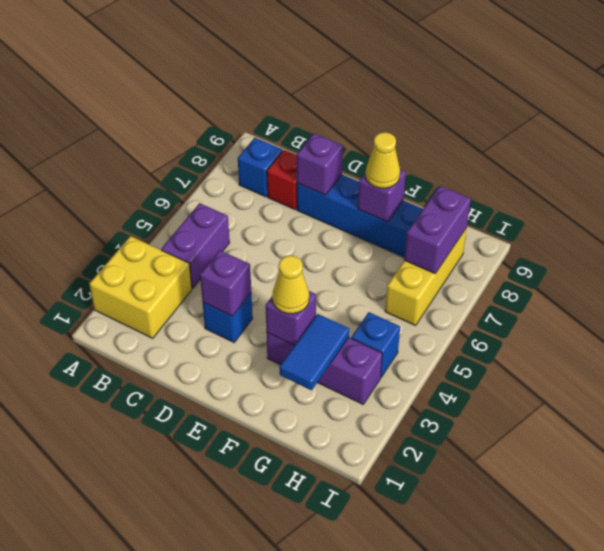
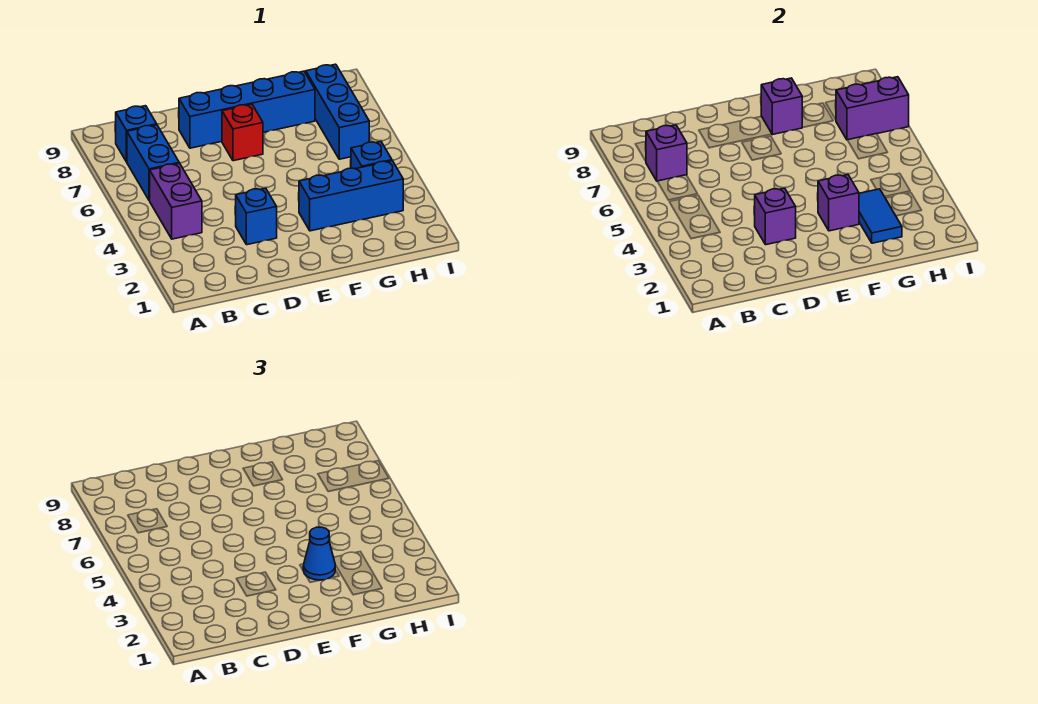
yellow 2x2 brick [89,236,192,338] -> none
none -> blue 1x2 brick [127,125,179,201]
red 1x1 brick [267,150,297,210] -> red 1x1 brick moved to [222,104,263,161]
purple 1x1 brick [297,133,343,195] -> purple 1x1 brick moved to [646,125,687,181]
purple 1x3 brick [267,333,382,404] -> blue 1x3 brick [299,161,403,231]
yellow 1x1 cone [272,256,309,314] -> blue 1x1 cone [303,527,335,580]
yellow 1x1 cone [366,132,400,188] -> none
yellow 1x3 brick [385,228,467,326] -> blue 1x3 brick [306,64,369,159]
purple 1x2 brick [404,186,471,274] -> purple 1x2 brick turned to [836,77,909,140]

